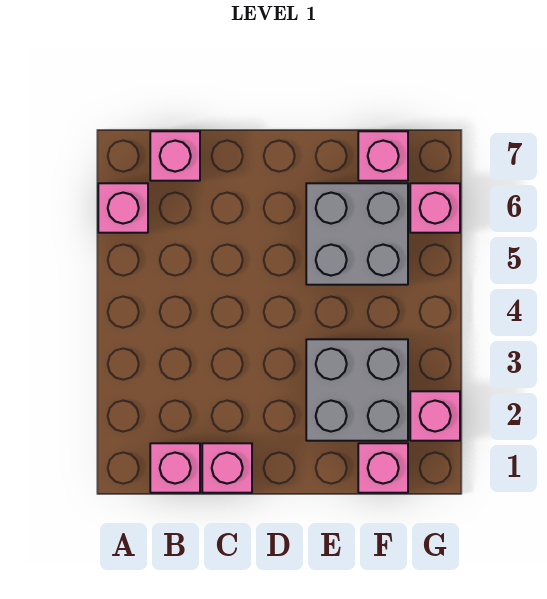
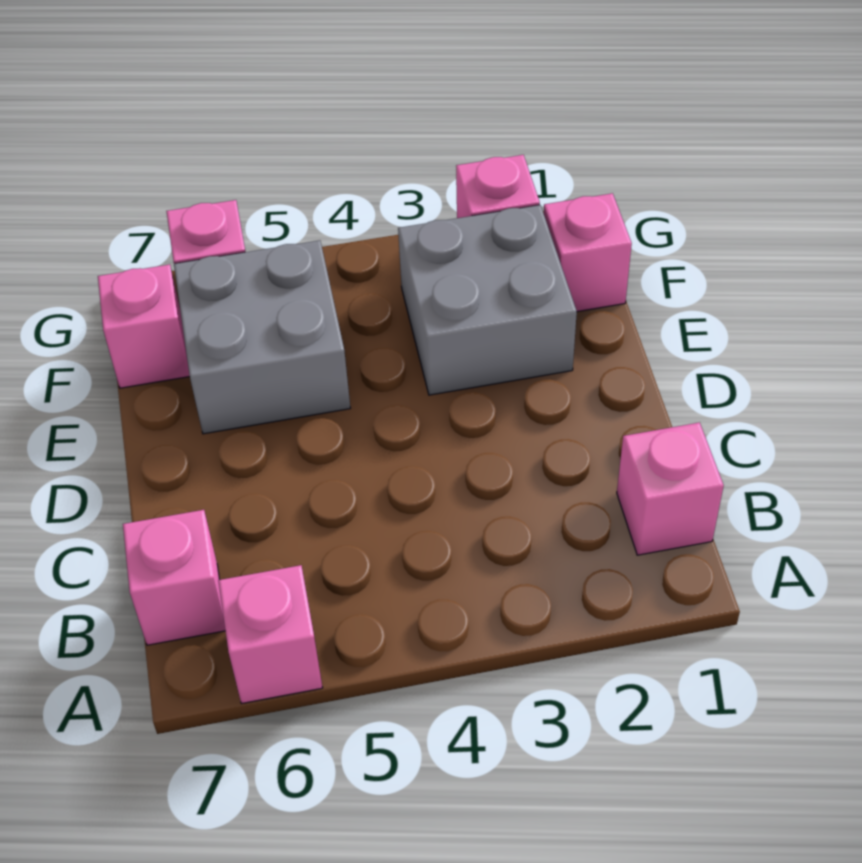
pink 1x1 brick [202,443,252,493] -> none

